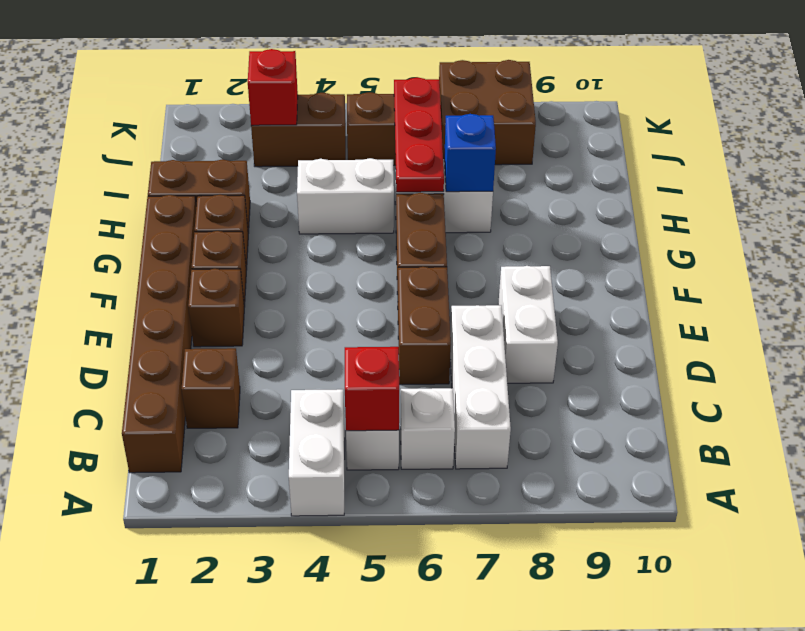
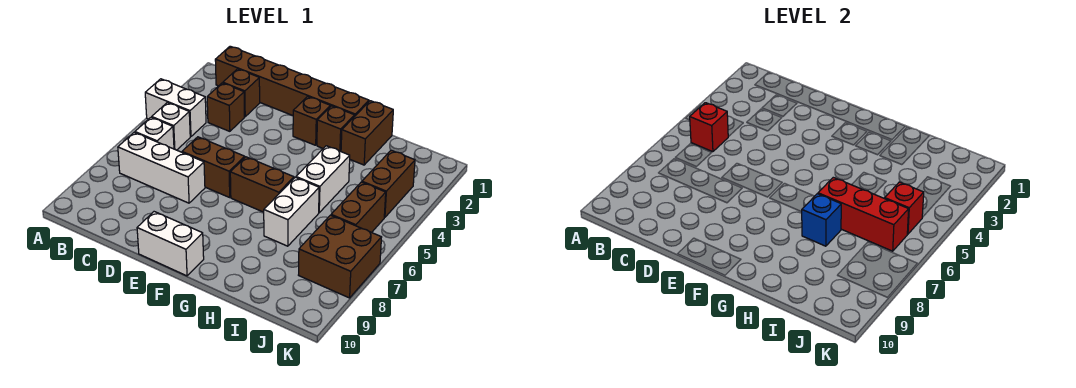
white 1x2 brick [498,266,558,383] -> white 1x2 brick moved to [137,212,204,276]
brown 1x1 brick [188,269,244,347] -> brown 1x1 brick moved to [207,83,244,131]
red 1x3 plate [394,77,444,192] -> red 1x3 brick [818,177,909,251]
red 1x1 brick [248,49,298,125] -> red 1x1 brick moved to [885,182,924,234]

